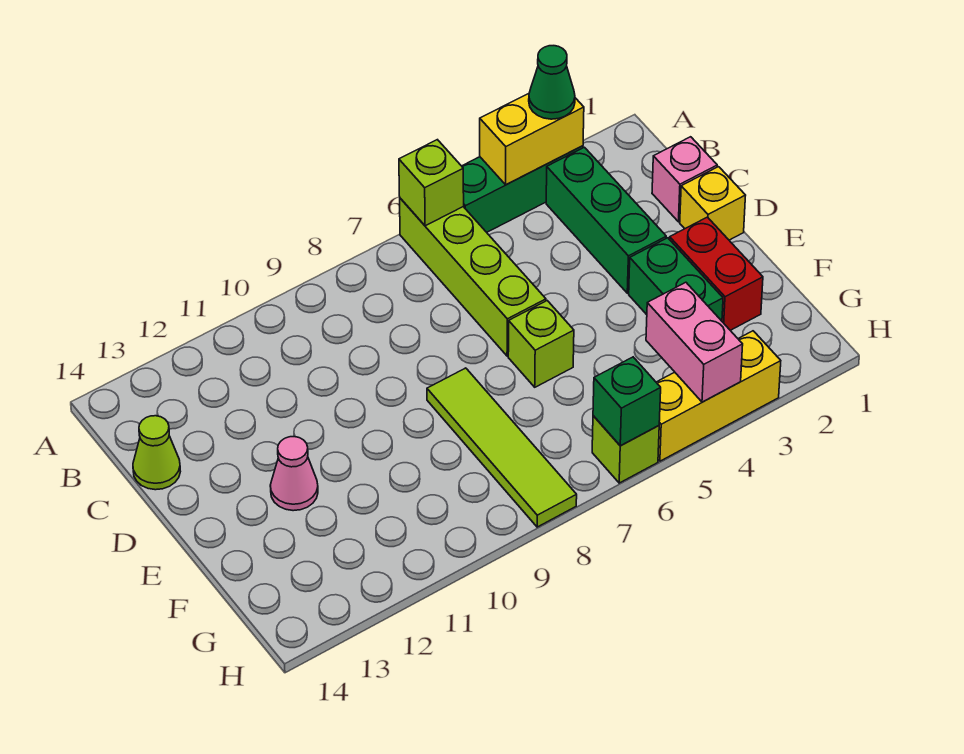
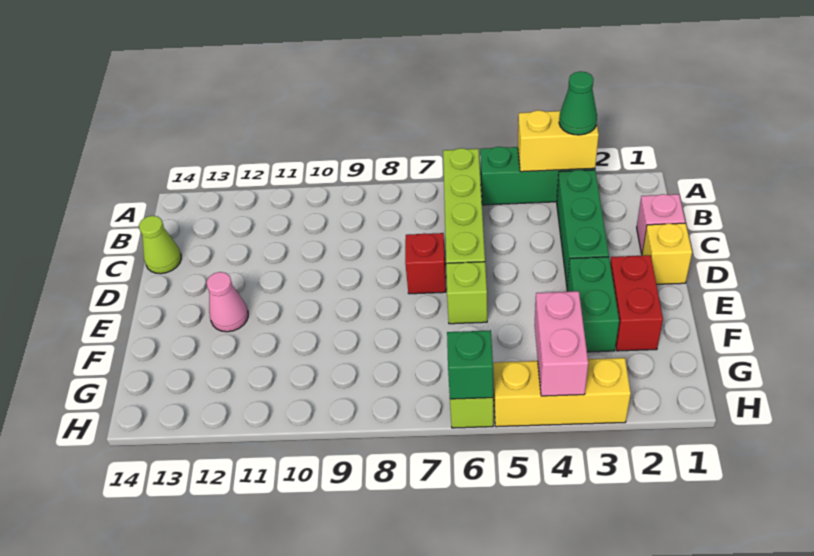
lime 1x1 brick [399,140,464,226] -> none
none -> red 1x1 brick [405,233,446,294]
lime 1x4 tile [427,368,577,527] -> none

